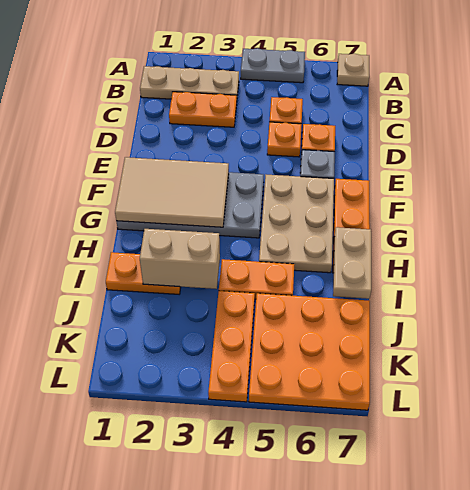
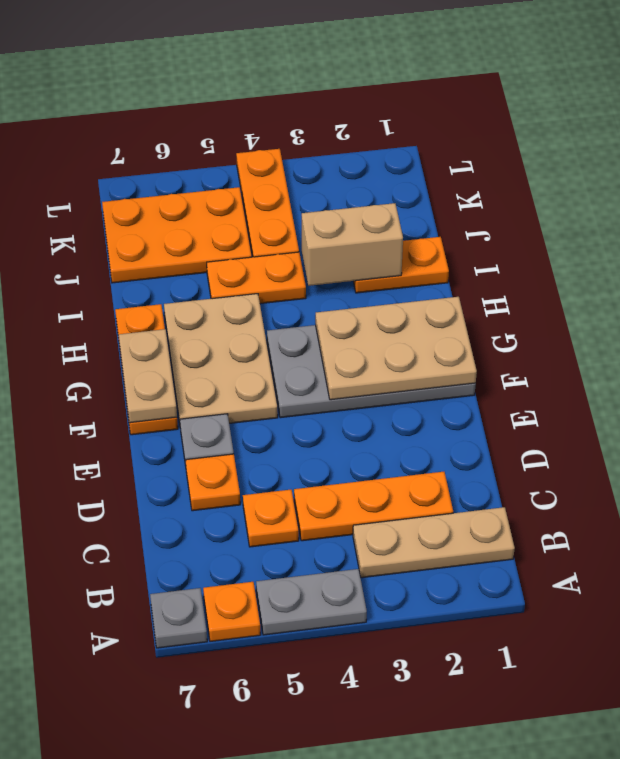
tan 1x1 plate [337,54,369,86] -> grey 1x1 plate [150,588,207,648]
orange 1x2 plate [169,92,237,127] -> orange 1x3 plate [294,472,453,541]
orange 1x1 plate [267,122,302,157] -> orange 1x1 plate moved to [203,582,261,641]
tan 2x3 tile [115,157,229,227] -> tan 2x3 plate [315,297,477,400]
tan 1x2 plate [333,227,371,299] -> tan 1x2 plate moved to [119,329,177,423]
orange 3x3 plate [249,293,370,410] -> orange 2x3 plate [102,187,252,283]

